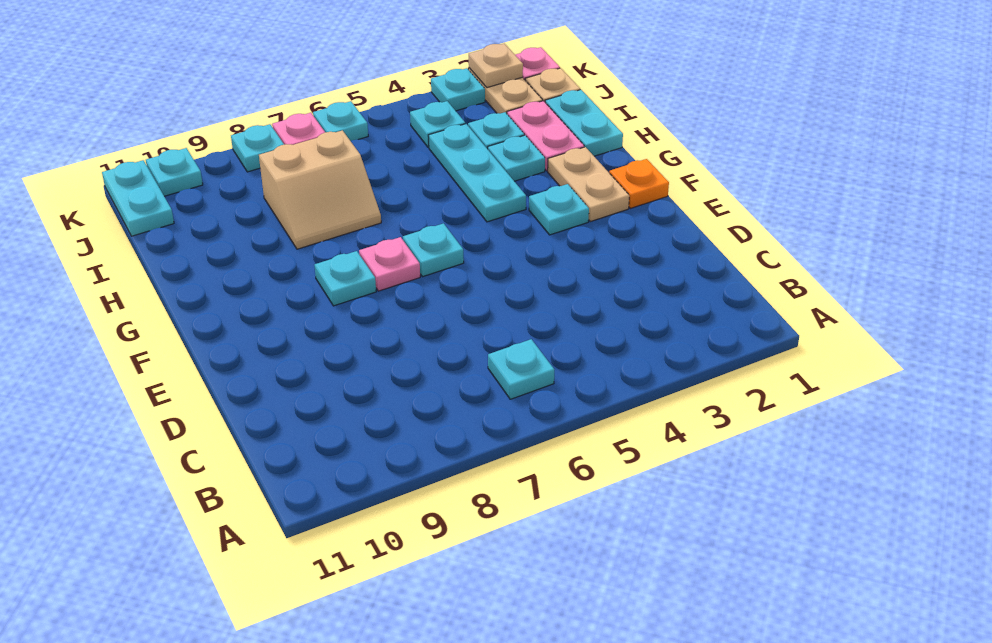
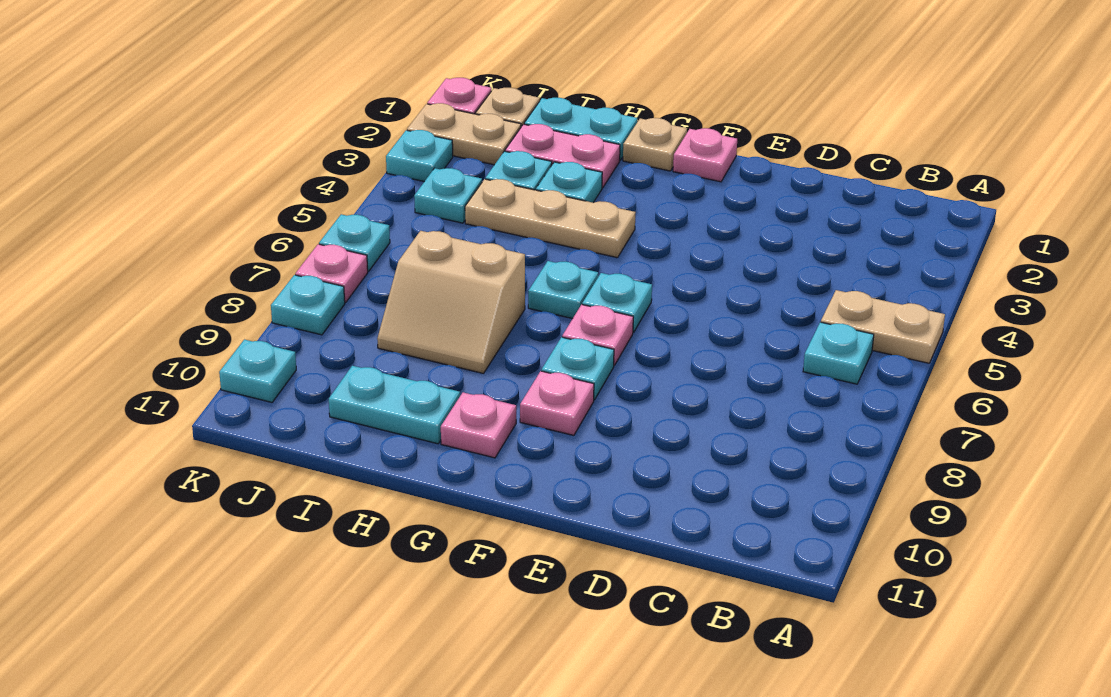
orange 1x1 plate [609,159,669,208] -> pink 1x1 plate [673,128,737,182]
tan 1x2 plate [548,147,629,222] -> tan 1x2 plate moved to [821,290,945,363]
cyan 1x1 plate [529,184,589,235] -> cyan 1x1 plate moved to [528,261,598,319]
none -> pink 1x1 plate [520,371,594,435]
cyan 1x3 plate [428,124,526,222] -> tan 1x3 plate [465,179,636,258]
none -> pink 1x1 plate [441,392,516,458]
tan 2x2 slope [259,130,381,249] -> tan 2x2 slope turned to [377,231,525,373]
cyan 1x2 plate [102,160,174,236] -> cyan 1x2 plate moved to [329,366,460,444]
tan 1x1 plate [469,44,523,88] -> tan 1x1 plate moved to [623,118,687,171]

